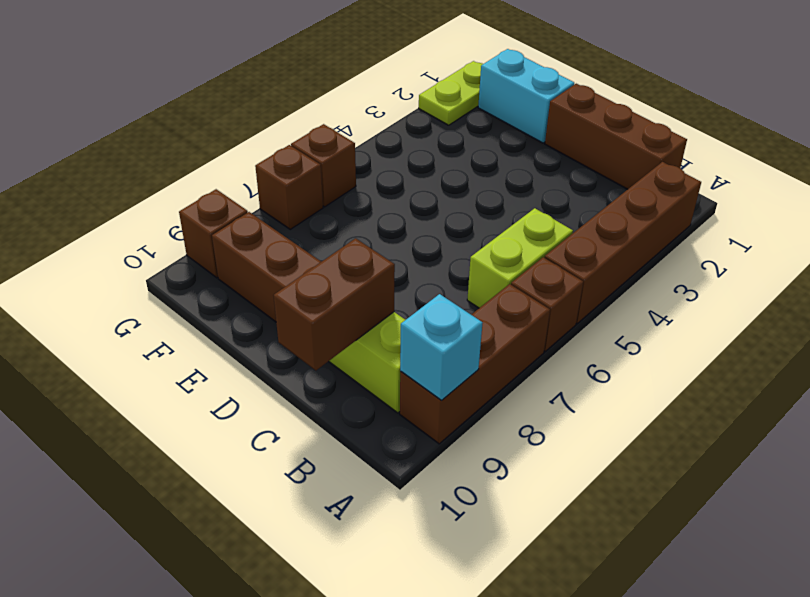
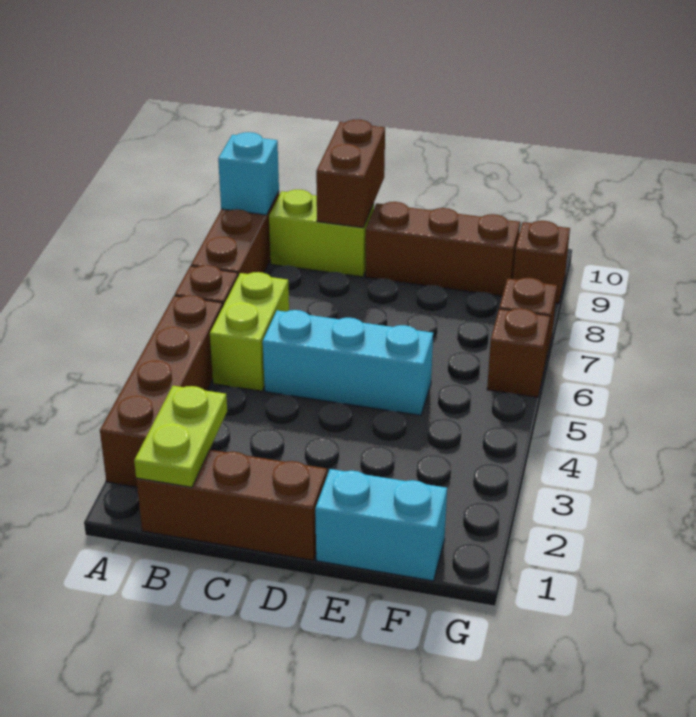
none -> cyan 1x3 brick [263,310,433,415]
lime 1x2 plate [419,61,483,125] -> lime 1x2 plate moved to [134,386,227,487]

